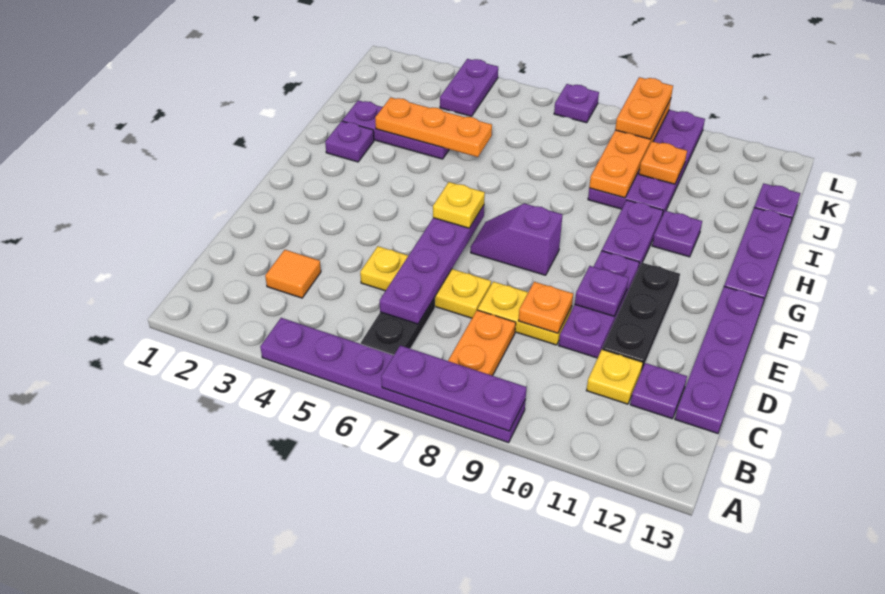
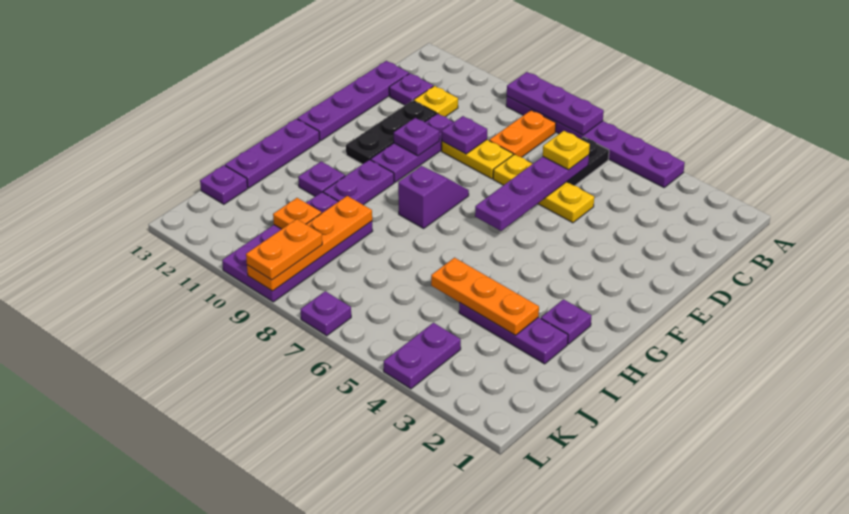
orange 1x1 tile [265,250,321,298] -> none
orange 1x1 plate [518,282,573,333] -> purple 1x1 plate [442,116,487,154]
yellow 1x1 plate [433,182,485,228] -> yellow 1x1 plate moved to [543,131,590,170]
purple 1x2 slope [471,203,562,275] -> purple 1x2 slope turned to [398,166,469,228]

